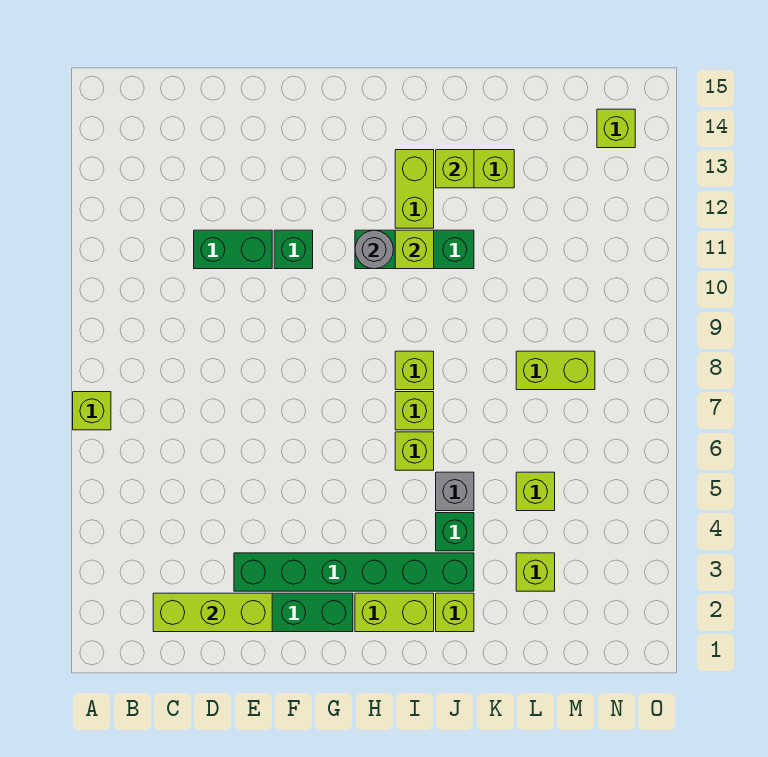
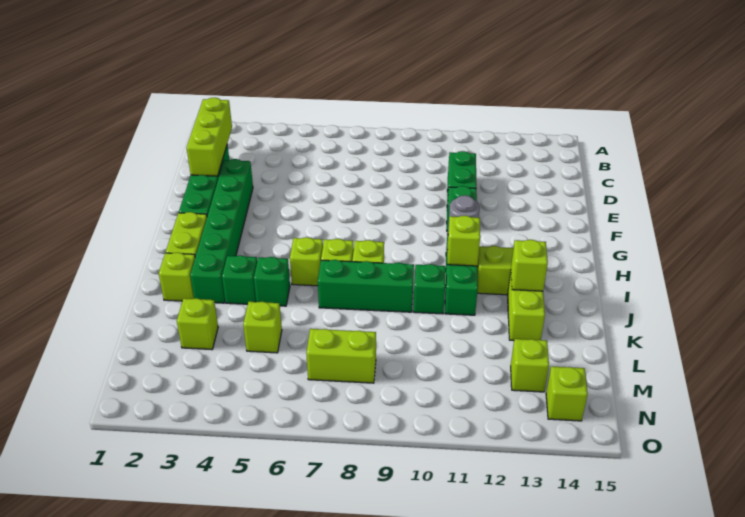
lime 1x1 brick [73,392,111,430] -> lime 1x1 brick moved to [511,339,549,392]
grey 1x1 brick [436,472,474,511] -> green 1x1 brick [254,257,290,306]
none -> green 1x3 brick [318,260,414,312]
none -> green 1x1 brick [413,264,446,314]
lime 1x2 brick [516,351,595,390] -> lime 1x2 brick turned to [306,329,376,383]

